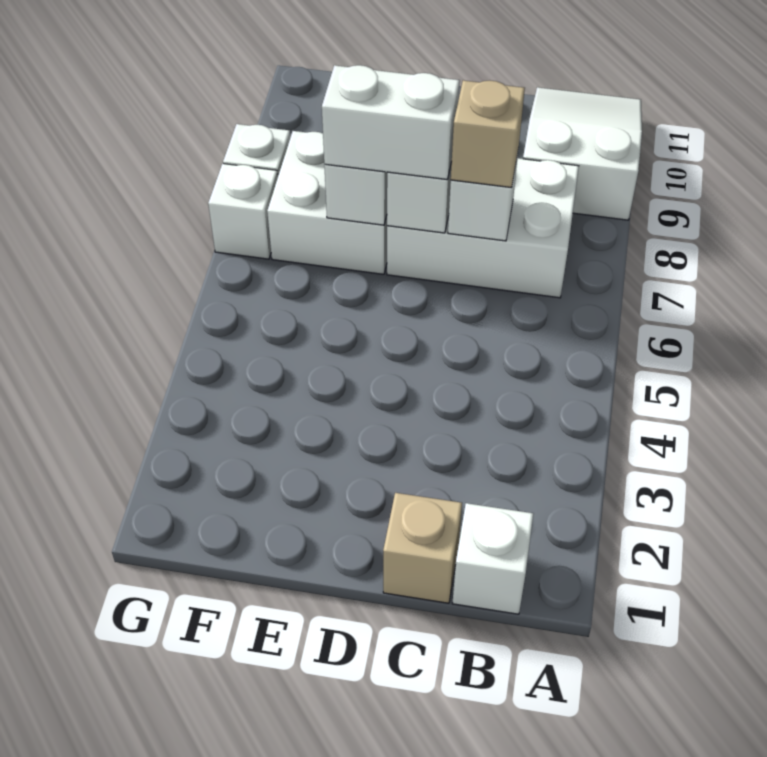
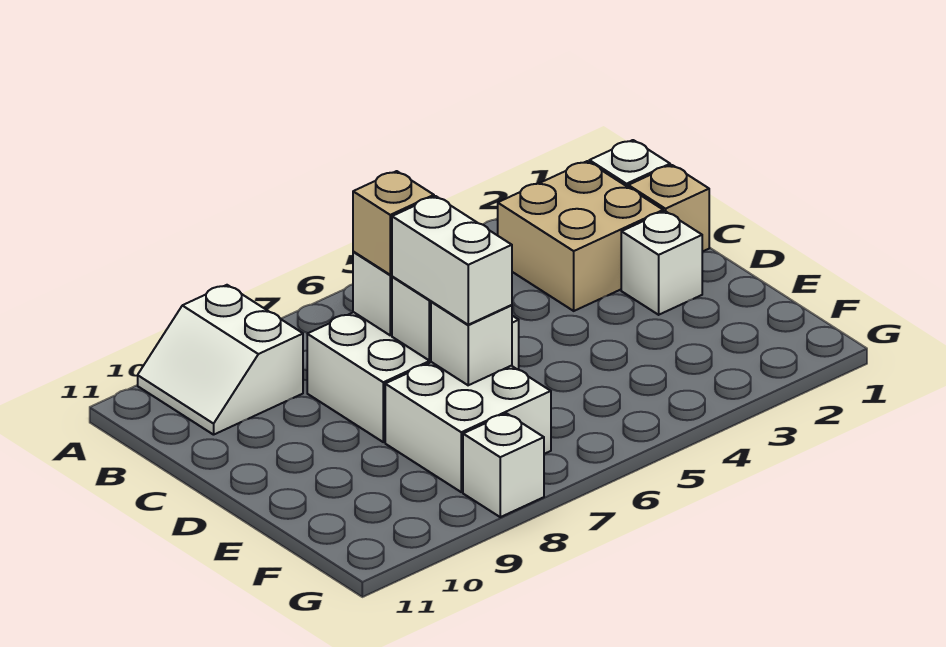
white 2x3 slope [523,87,642,220] -> white 2x2 slope [138,285,303,435]
none -> tan 2x2 brick [498,161,663,311]
white 2x3 brick [387,158,579,298] -> white 2x3 brick turned to [307,312,519,442]
white 1x1 brick [208,164,278,259] -> white 1x1 brick moved to [621,211,702,315]

